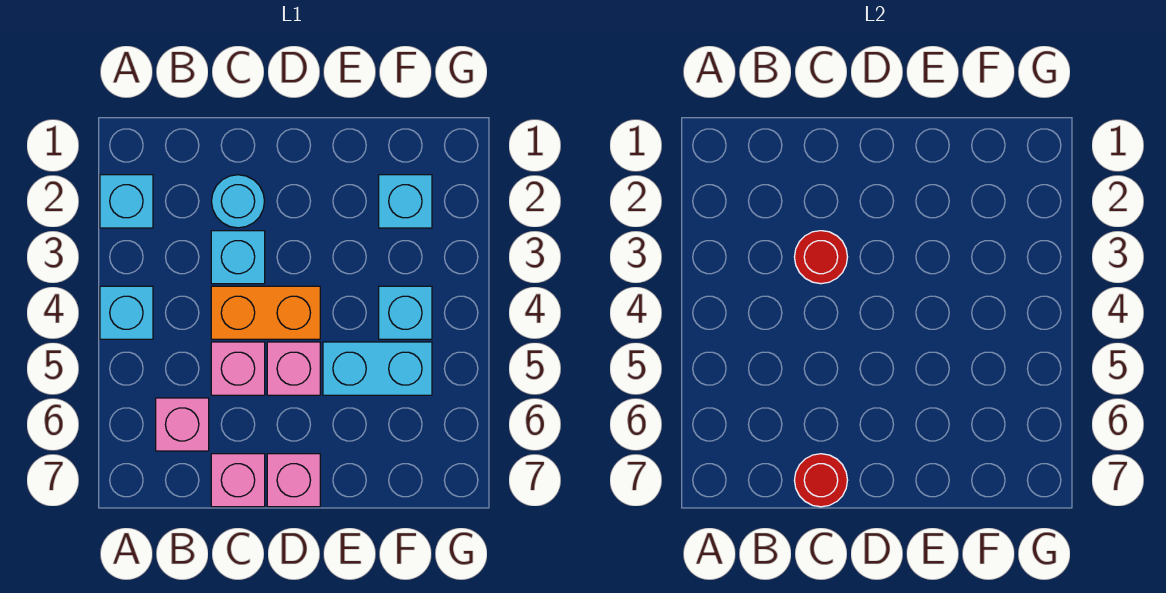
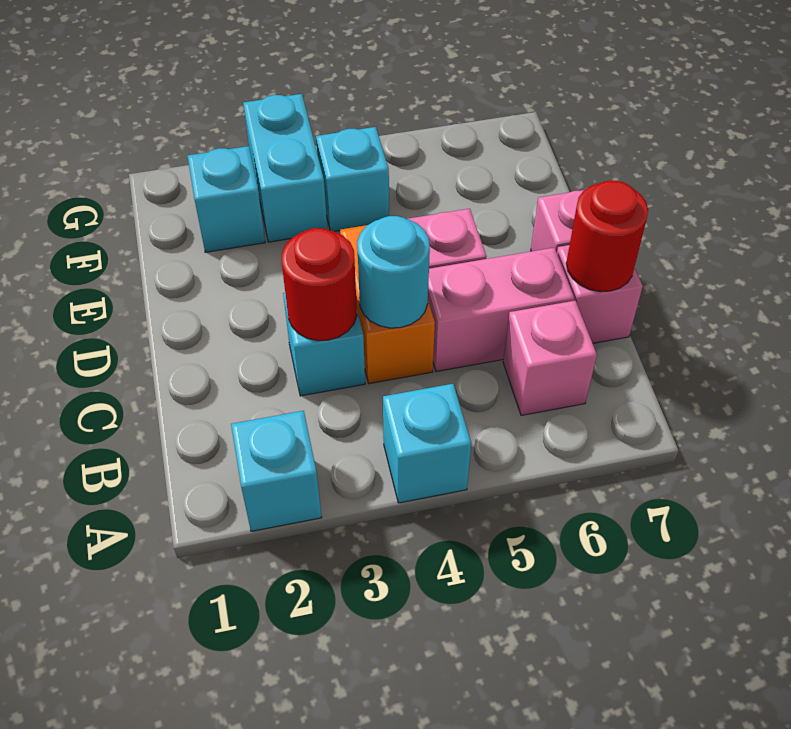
cyan 1x1 round brick [211,175,265,228] -> cyan 1x1 round brick moved to [357,216,430,328]
pink 1x1 brick [211,342,265,395] -> pink 1x2 brick [428,248,574,372]
cyan 1x2 brick [323,342,432,395] -> cyan 1x2 brick moved to [243,94,327,242]

